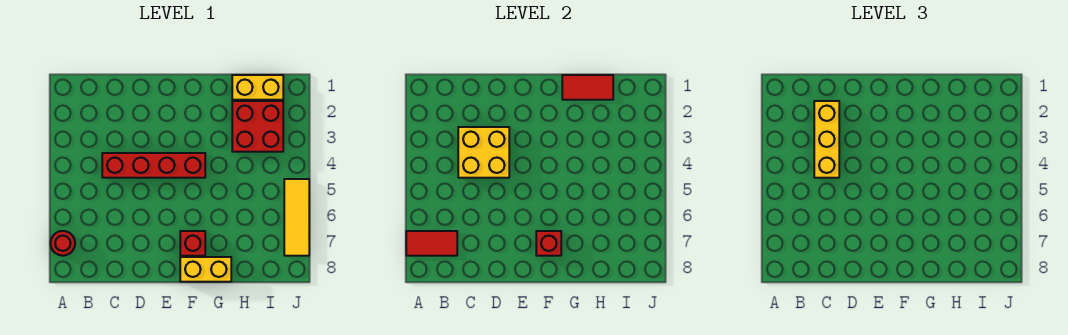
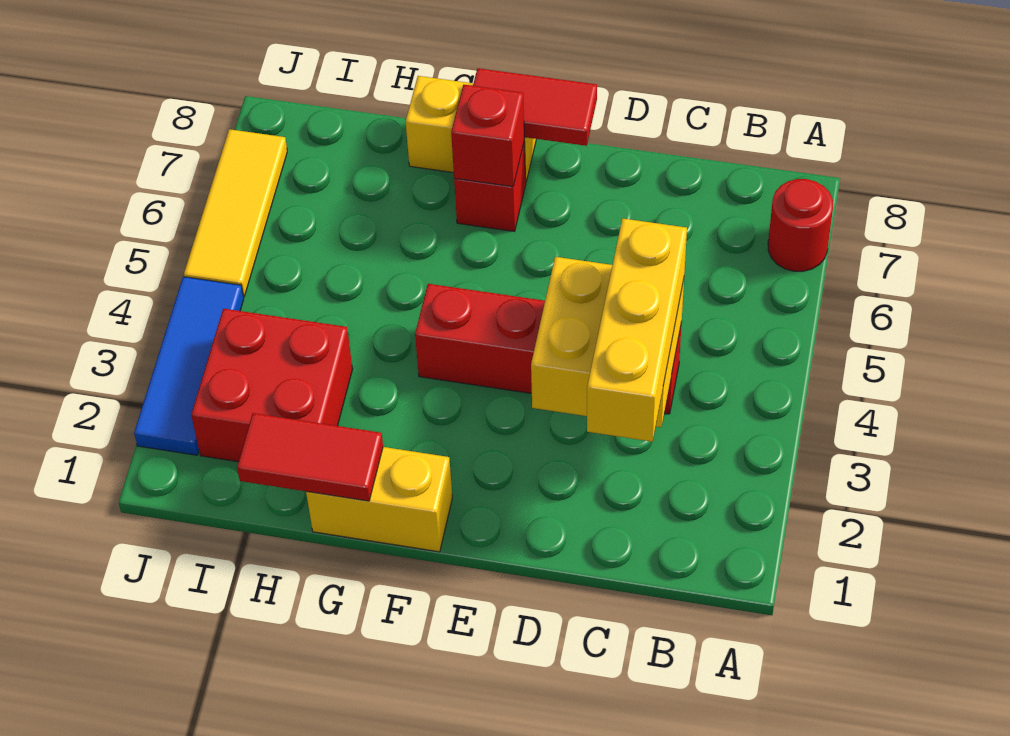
red 1x2 tile [406,231,457,256] -> red 1x2 tile moved to [473,68,597,146]
yellow 1x2 brick [232,75,283,100] -> yellow 1x2 brick moved to [306,447,452,552]
none -> blue 1x3 tile [134,277,244,455]

